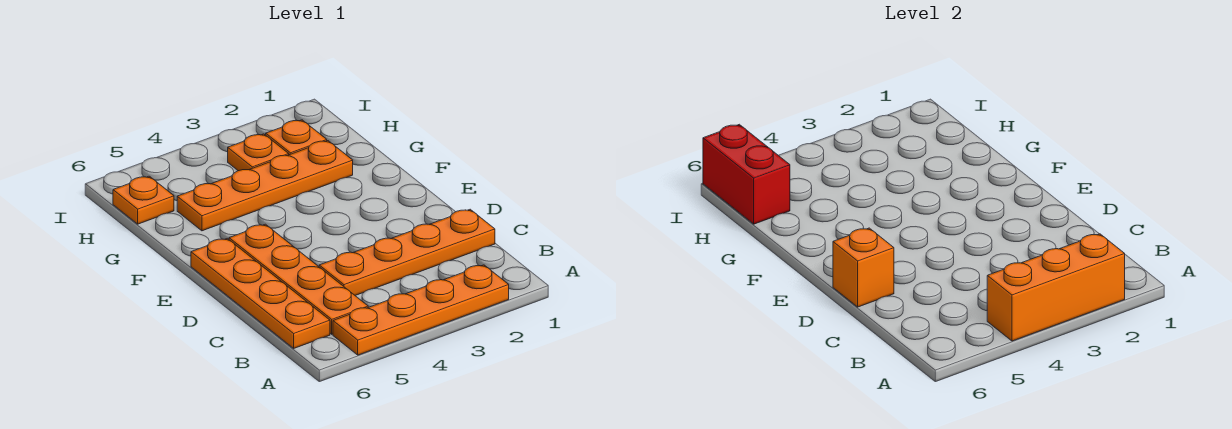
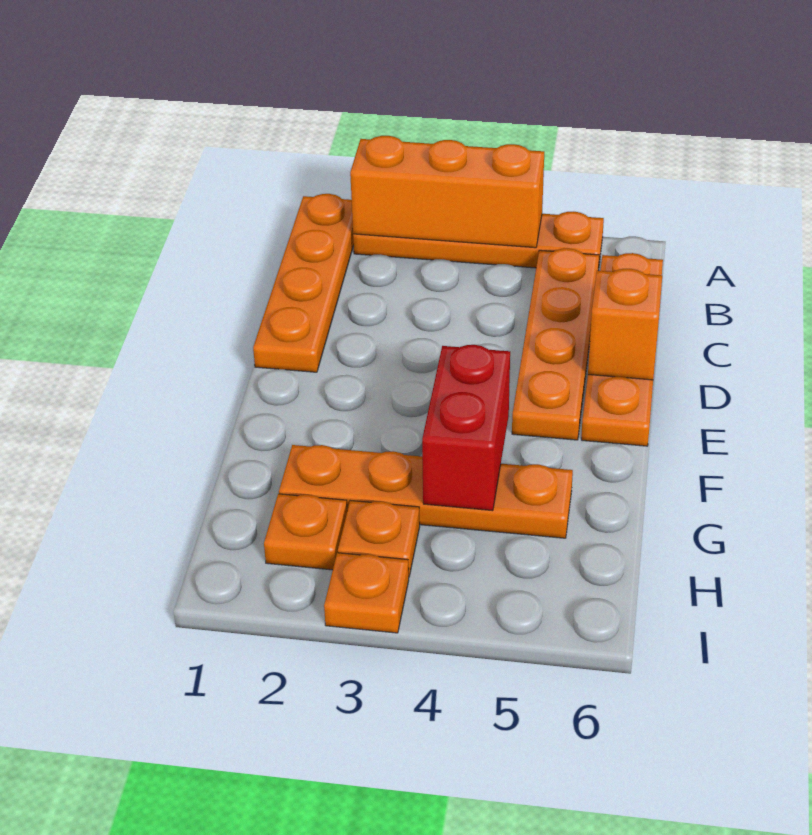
orange 1x4 plate [319,209,495,296] -> orange 1x4 plate turned to [253,194,354,372]
orange 1x1 plate [113,176,174,224] -> orange 1x1 plate moved to [324,553,409,633]
red 1x2 brick [703,124,790,224] -> red 1x2 brick moved to [422,345,510,511]

